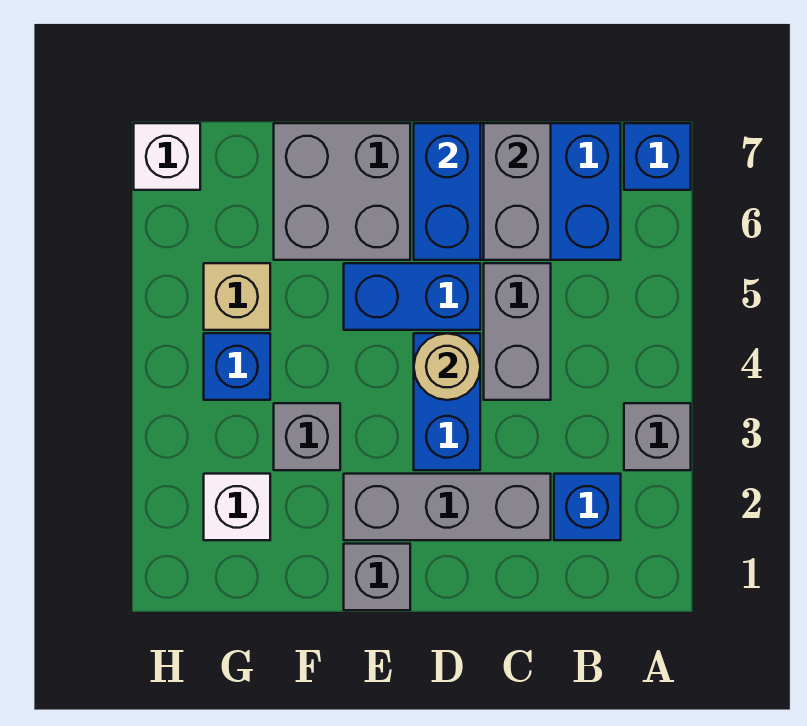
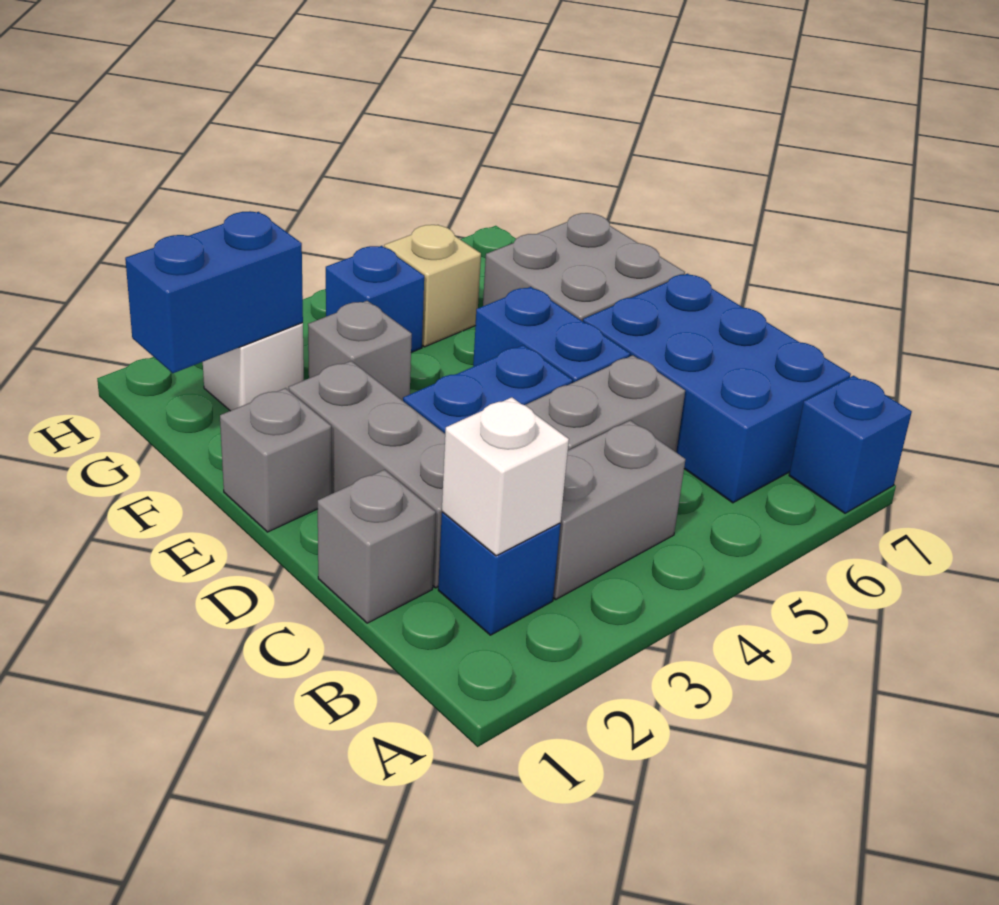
grey 1x1 brick [624,403,691,470] -> grey 1x1 brick moved to [318,470,436,623]
grey 1x2 brick [484,123,551,260] -> grey 1x2 brick moved to [553,420,685,600]
tan 1x1 round brick [414,333,480,400] -> none
blue 1x2 brick [414,123,480,260] -> blue 1x2 brick moved to [125,211,303,373]
white 1x1 brick [134,123,200,190] -> white 1x1 brick moved to [442,397,569,556]

